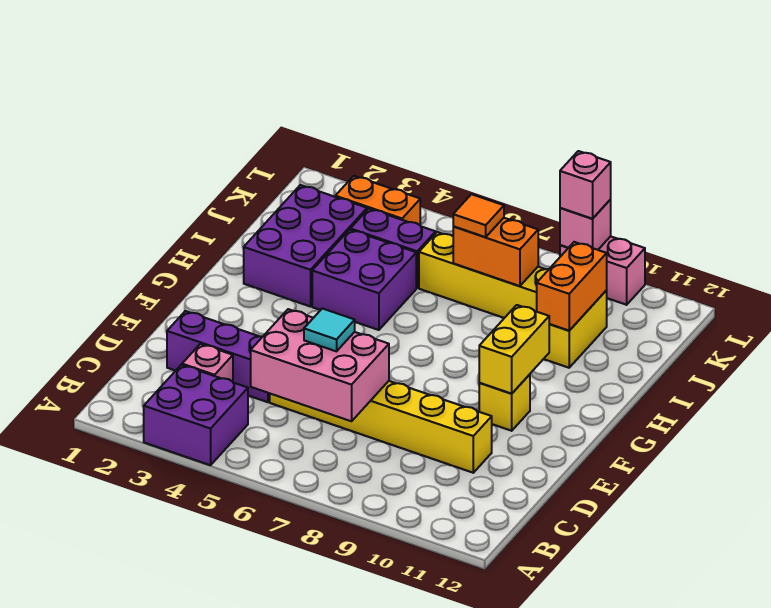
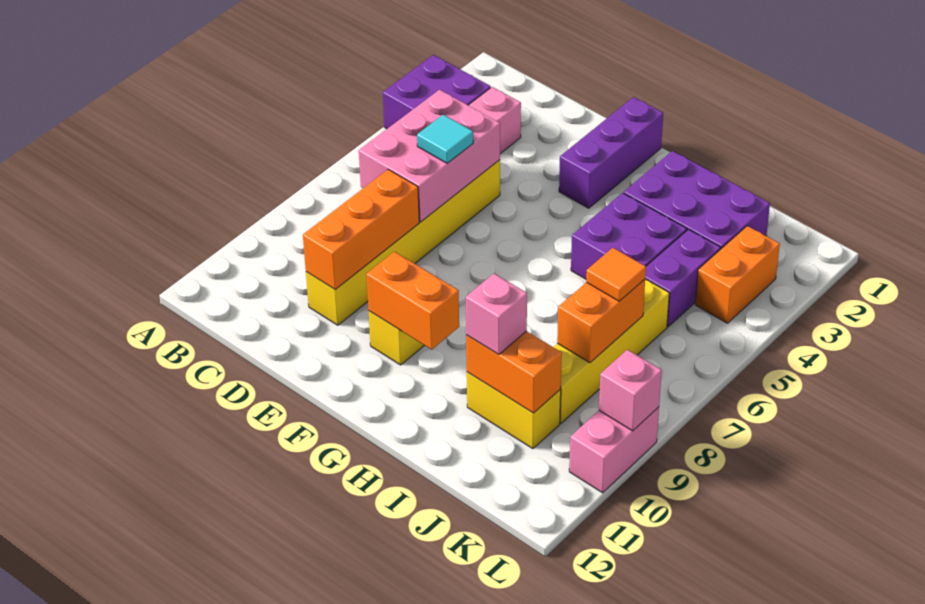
purple 1x3 brick [167,311,270,402] -> purple 1x3 brick moved to [559,97,663,208]
none -> orange 1x3 brick [303,169,419,290]
yellow 1x2 brick [479,305,549,394] -> orange 1x2 brick [366,252,459,350]
pink 1x1 brick [560,151,611,219] -> pink 1x1 brick moved to [466,274,527,355]

